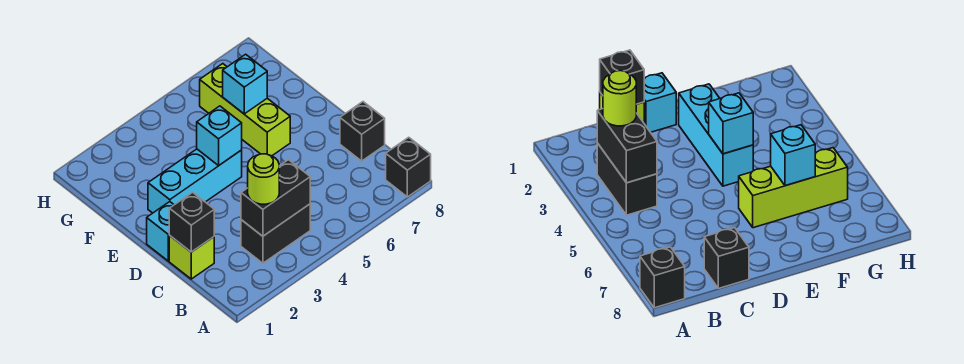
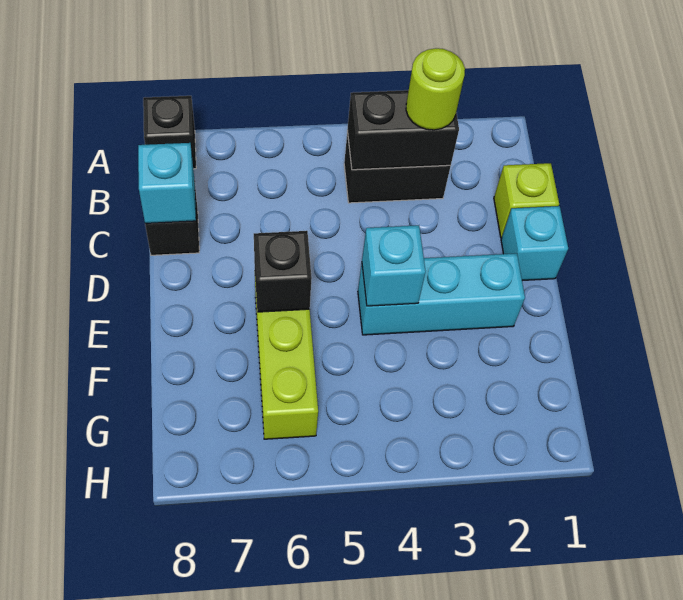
black 1x1 brick [169,192,214,252] -> black 1x1 brick moved to [254,231,312,312]
cyan 1x1 brick [223,54,267,114] -> cyan 1x1 brick moved to [138,143,196,223]

